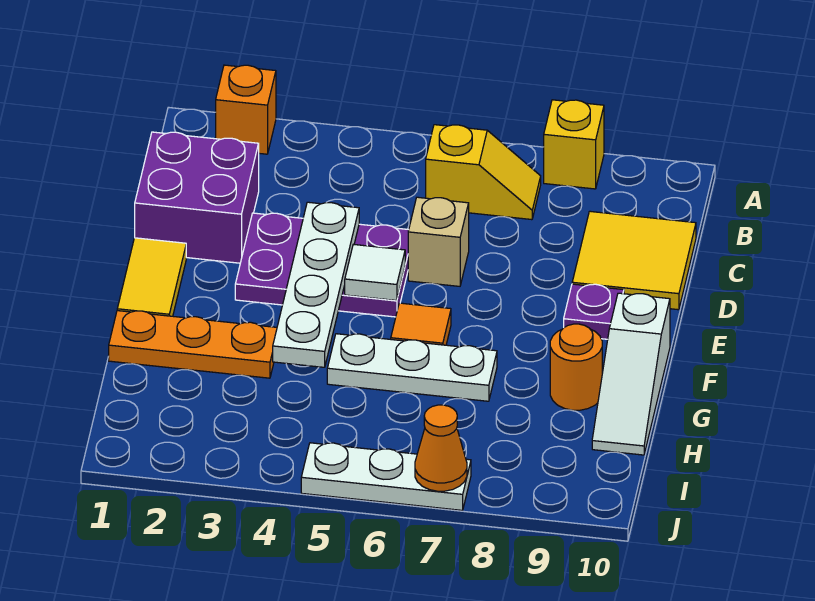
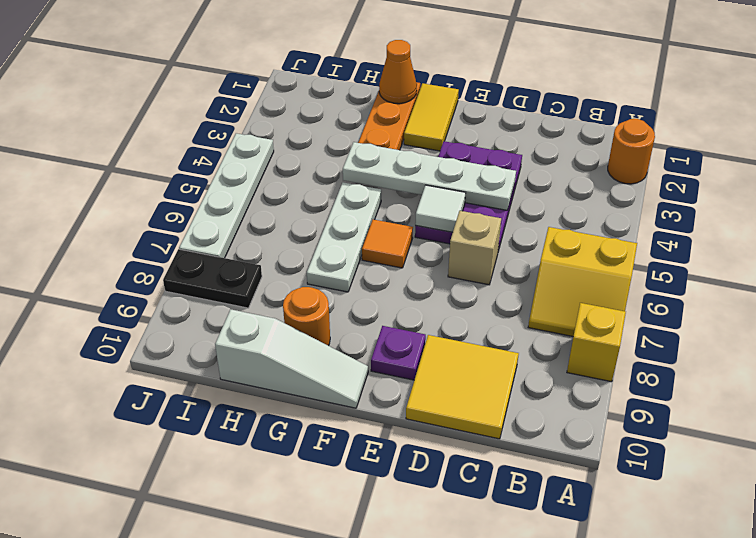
orange 1x1 brick [216,65,276,154] -> orange 1x1 round brick [608,119,655,184]
yellow 1x2 slope [426,125,541,220] -> yellow 2x2 slope [528,227,637,336]
purple 2x2 brick [135,132,259,263] -> none
yellow 1x2 tile [117,238,186,316] -> yellow 1x2 tile turned to [404,83,459,151]
white 1x3 slope [592,293,670,455] -> white 1x3 slope turned to [215,309,368,408]
none -> black 1x2 plate [163,249,262,308]
white 1x3 plate [301,443,471,510] -> white 1x4 plate [179,133,274,258]
orange 1x1 cone [415,405,467,491] -> orange 1x1 cone moved to [379,40,417,104]

